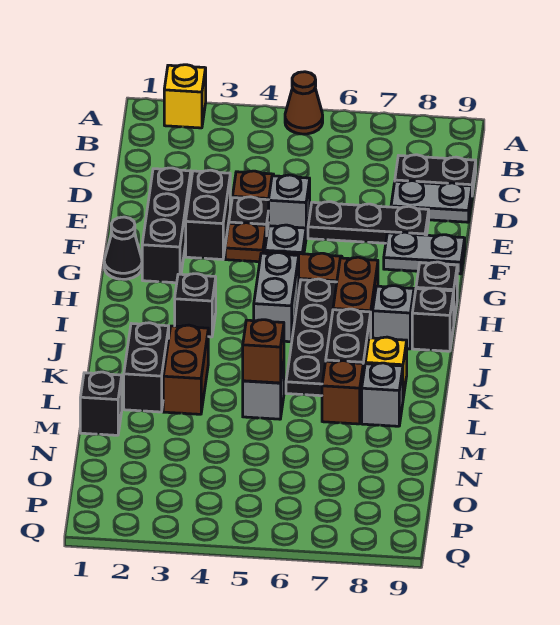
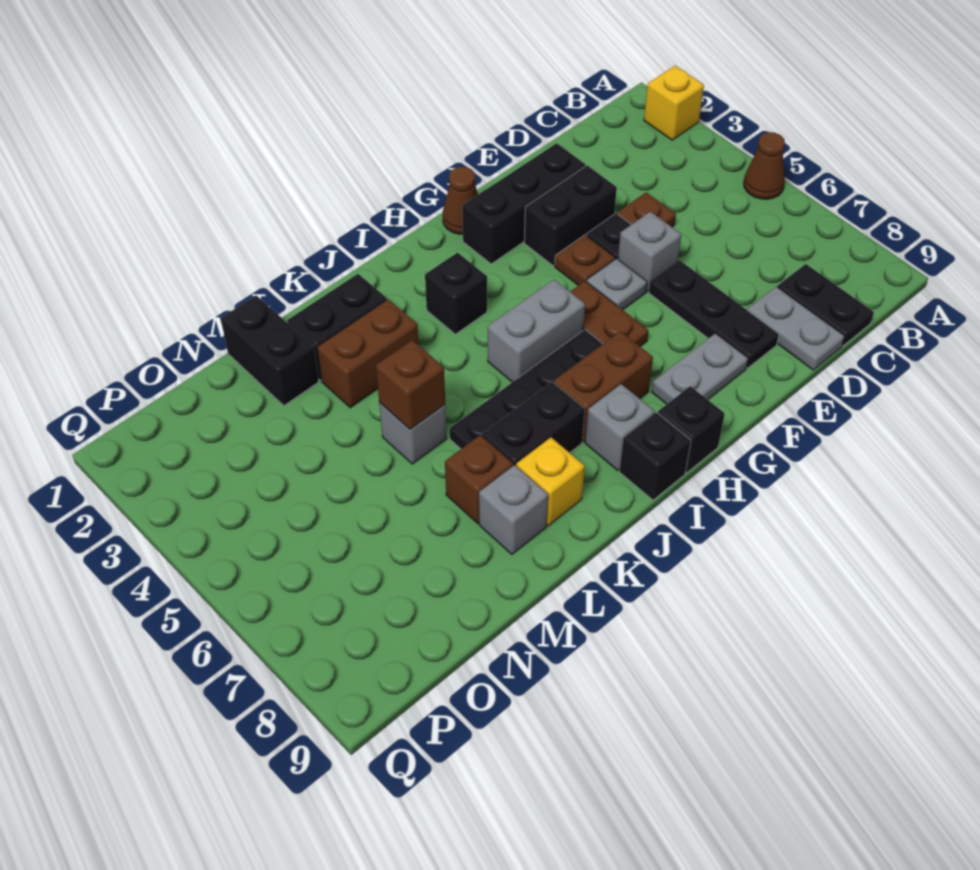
grey 1x2 plate [384,232,465,274] -> grey 1x2 plate turned to [652,333,748,404]
black 1x1 cone [104,217,142,279] -> brown 1x1 cone [443,167,478,234]
black 1x1 brick [80,372,122,435] -> black 1x2 brick [221,295,319,406]

